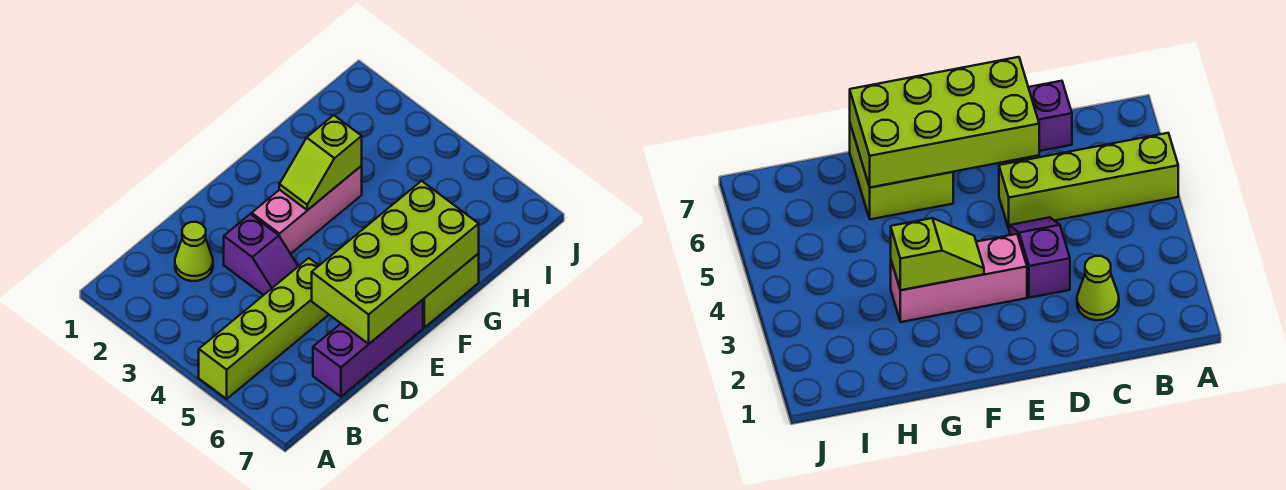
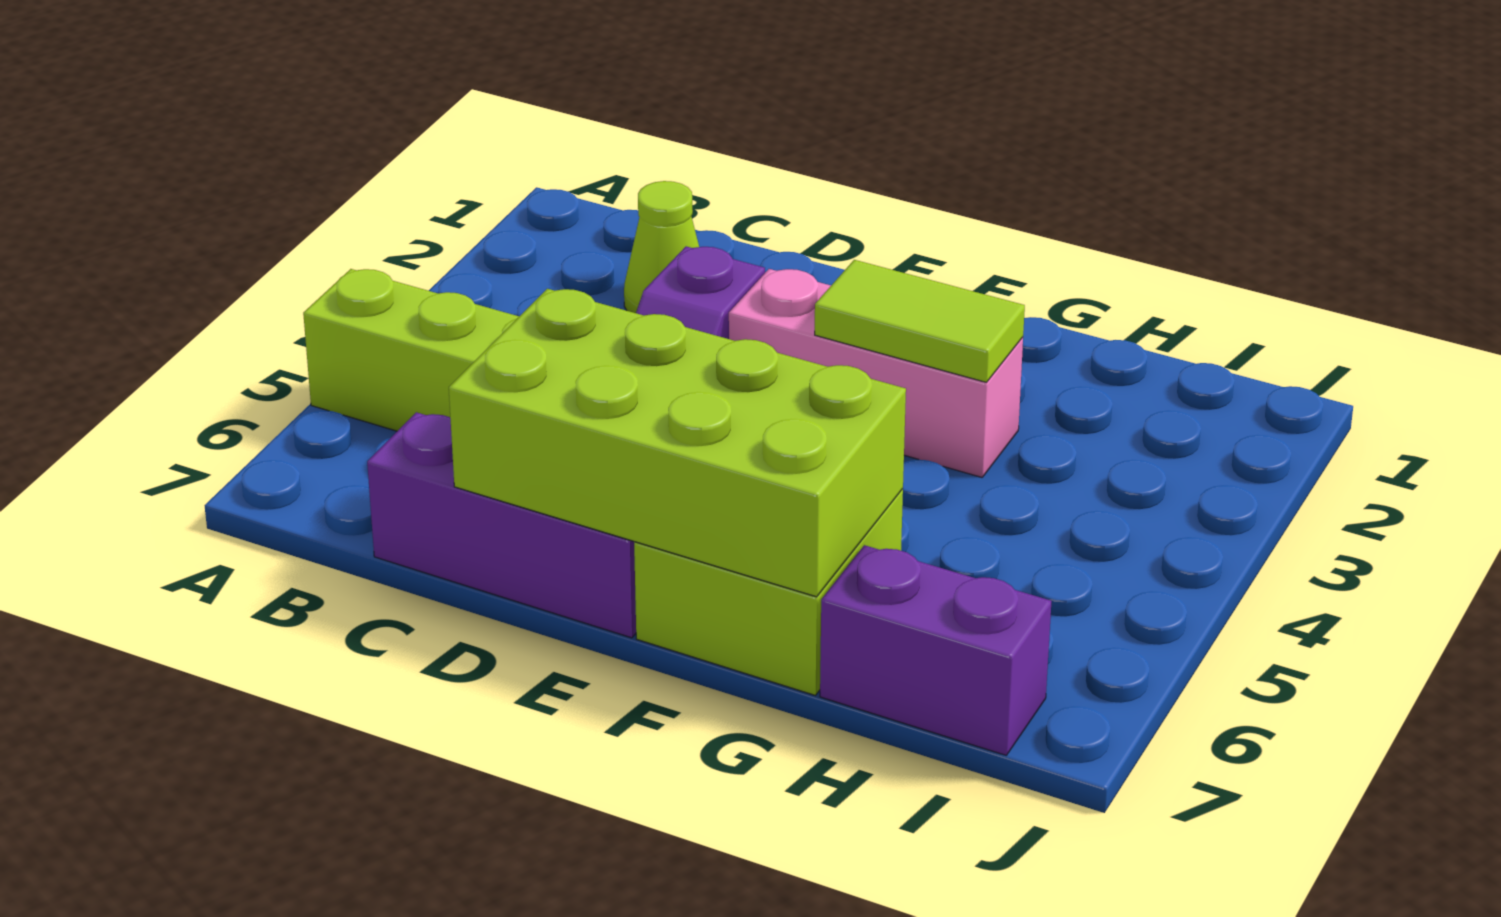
lime 1x2 slope [279,115,362,210] -> lime 1x2 tile [815,260,1025,382]
none -> purple 1x2 brick [820,545,1052,755]

